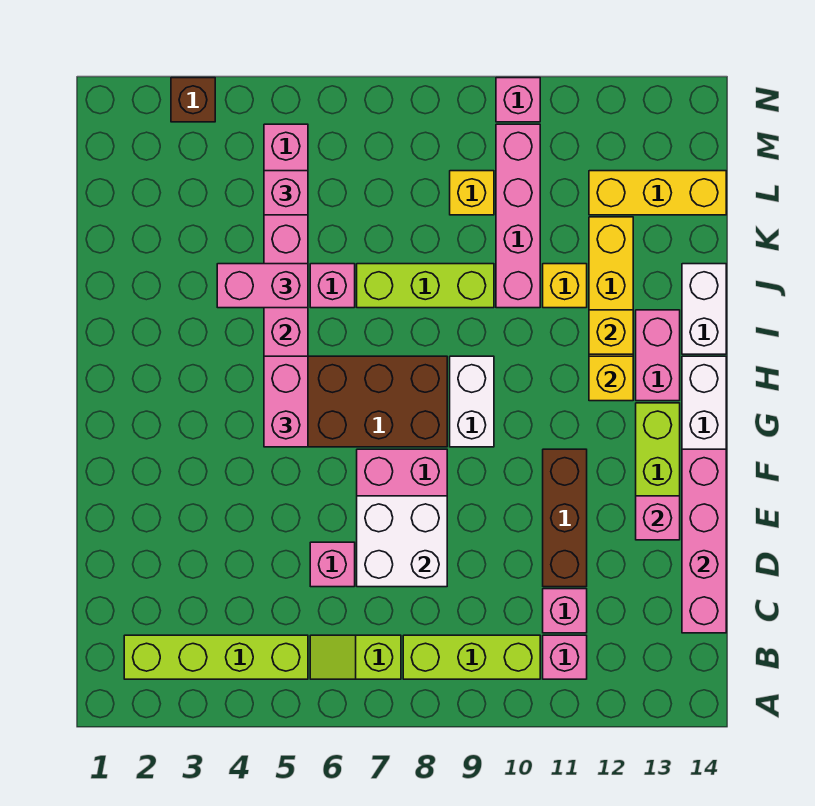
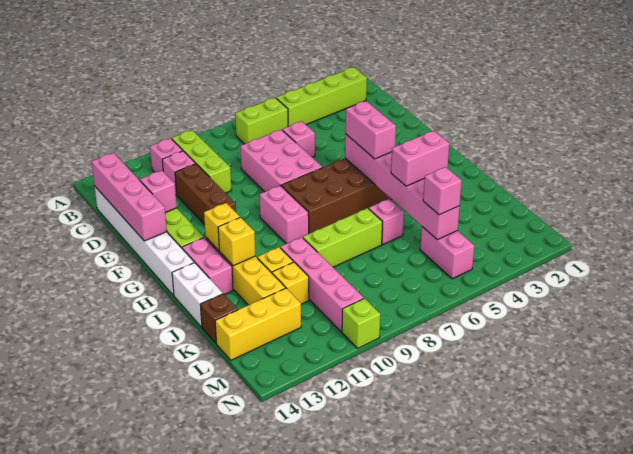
lime 1x2 slope [310,635,401,679] -> lime 1x2 brick [235,98,288,144]
lime 1x3 brick [403,635,540,679] -> lime 1x3 brick turned to [172,130,232,193]
white 2x2 brick [357,496,447,587] -> none
white 1x2 brick [450,356,494,447] -> pink 1x2 brick [259,186,309,244]
yellow 1x1 brick [450,171,494,215] -> yellow 1x1 brick moved to [272,262,309,304]
brown 1x1 brick [171,78,215,122] -> brown 1x1 brick moved to [200,294,238,343]
pink 1x1 brick [496,78,540,122] -> lime 1x1 brick [342,298,380,348]

